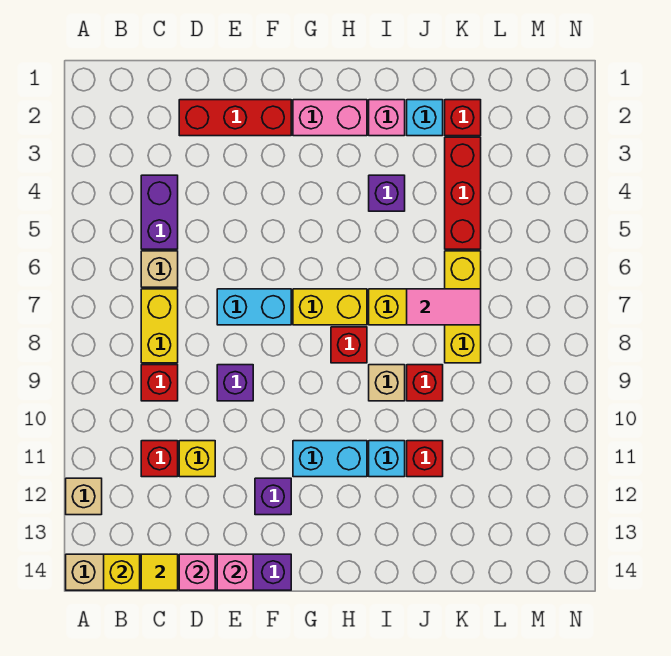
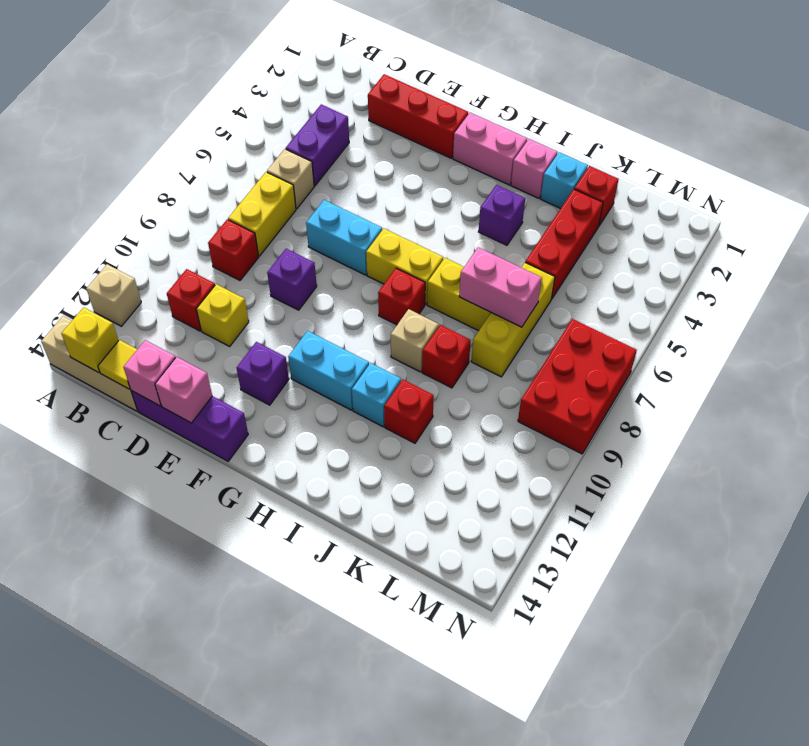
pink 1x2 tile [407,289,481,325] -> pink 1x2 brick [459,247,542,327]
none -> red 2x3 brick [518,319,637,454]

